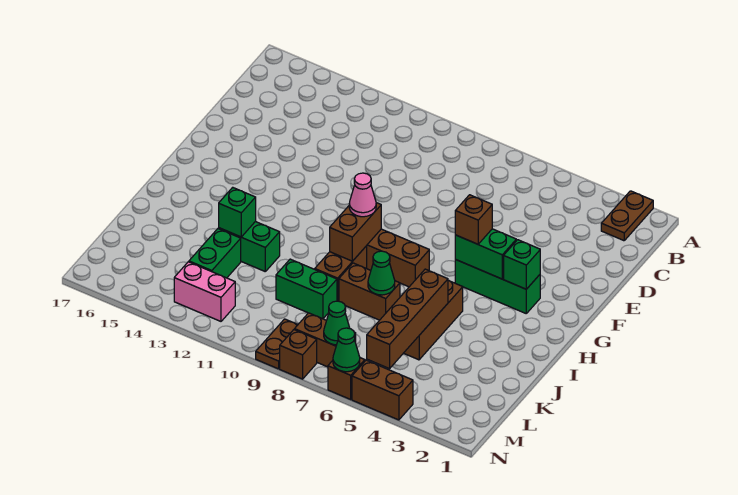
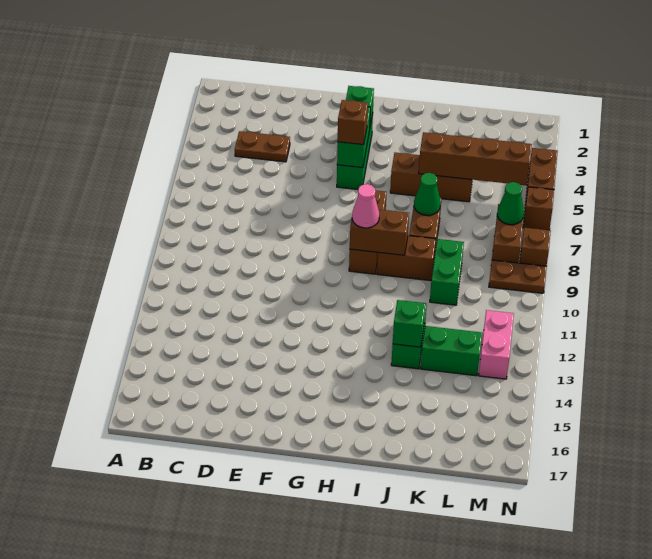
brown 1x2 plate [601,191,653,241] -> brown 1x2 plate moved to [235,131,290,162]
green 1x1 cone [333,328,360,372] -> none

